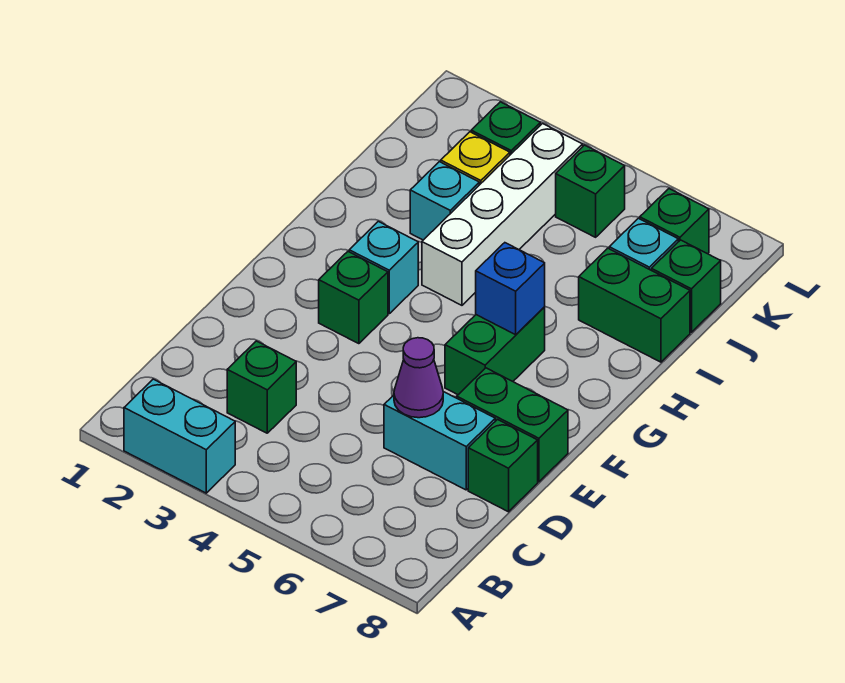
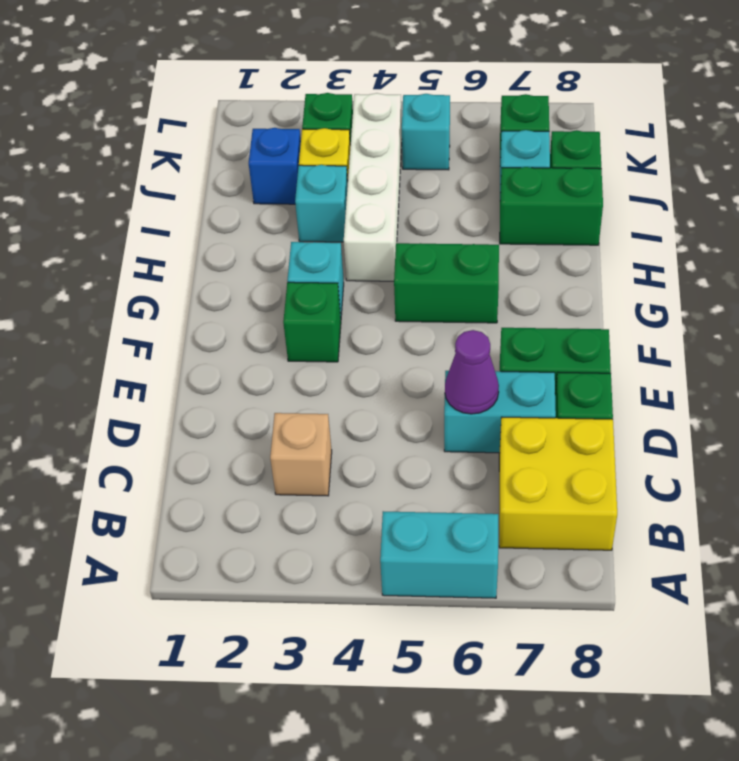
cyan 1x2 brick [124,379,235,493] -> cyan 1x2 brick moved to [380,511,498,598]
none -> yellow 2x2 brick [499,417,617,550]
green 1x1 brick [227,341,296,433] -> tan 1x1 brick [270,413,332,496]
green 1x2 brick [445,307,545,395] -> green 1x2 brick turned to [394,243,499,323]
blue 1x1 brick [476,243,545,335] -> blue 1x1 brick moved to [249,128,301,204]
green 1x1 brick [556,145,625,237] -> cyan 1x1 brick [402,94,450,170]

